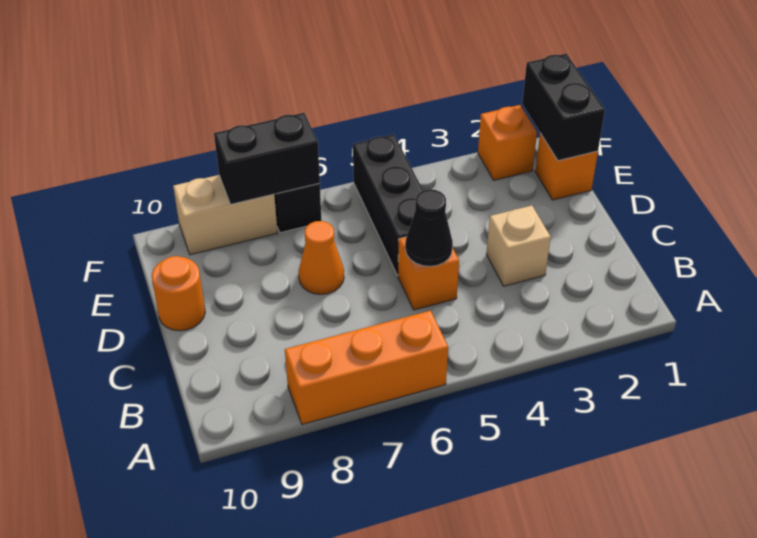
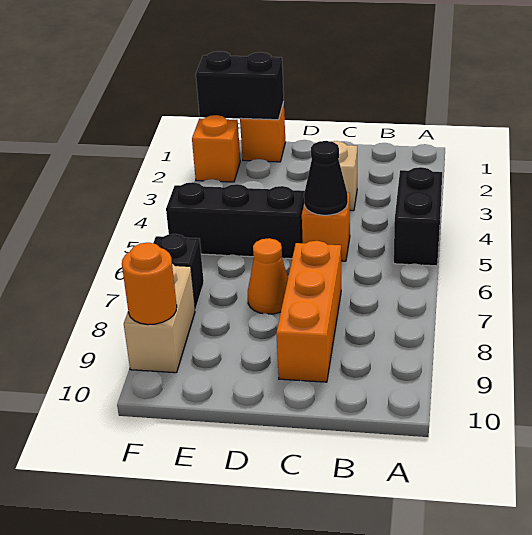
orange 1x3 brick [285,311,448,424] -> orange 1x3 brick moved to [276,241,341,382]
orange 1x1 round brick [152,256,205,331] -> orange 1x1 round brick moved to [122,243,177,325]
black 1x2 brick [214,113,320,204] -> black 1x2 brick moved to [394,167,442,266]

